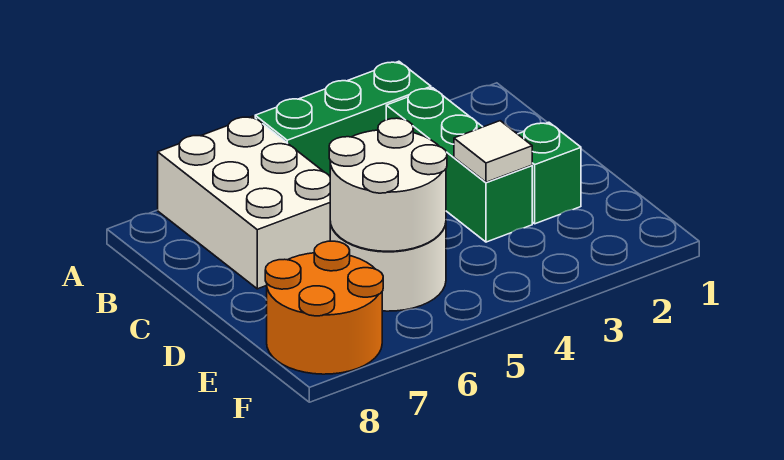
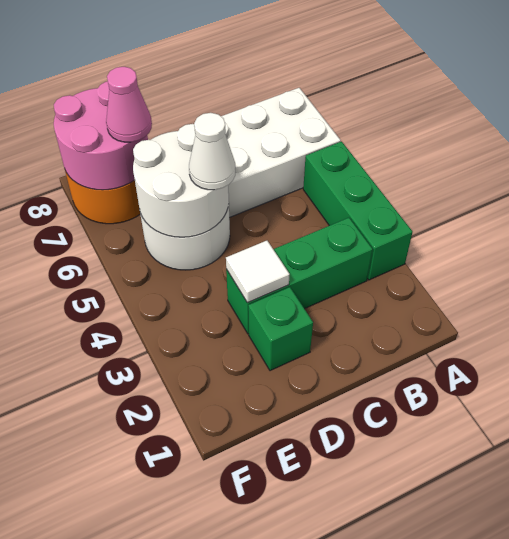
none -> white 1x1 cone [189,113,235,190]
none -> pink 2x2 round brick [54,81,148,190]
none -> pink 1x1 cone [106,67,152,142]

